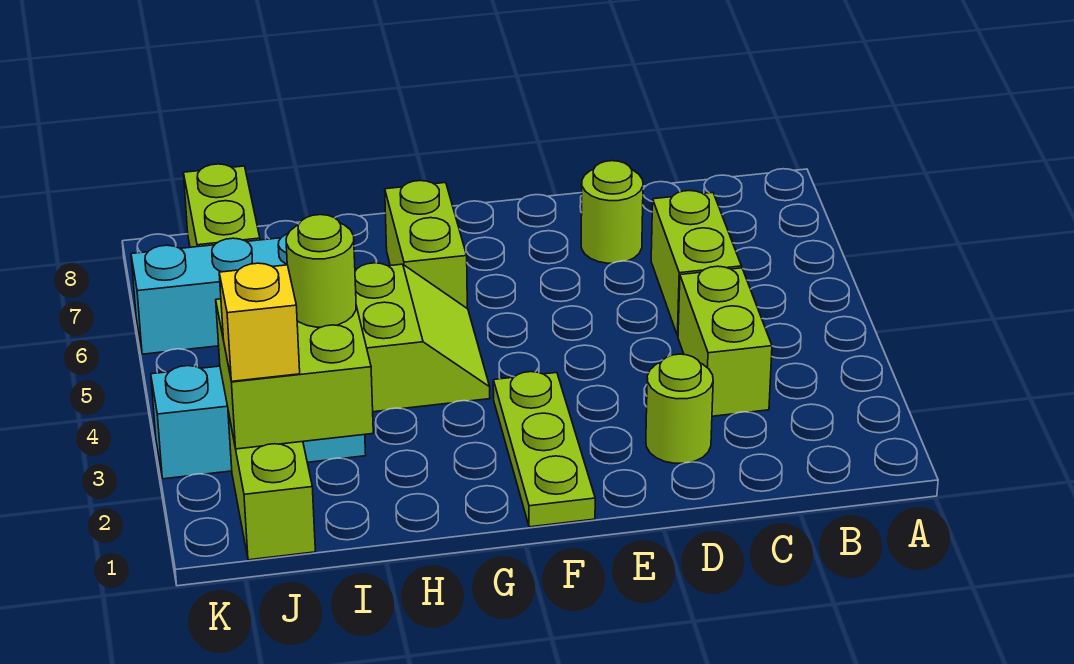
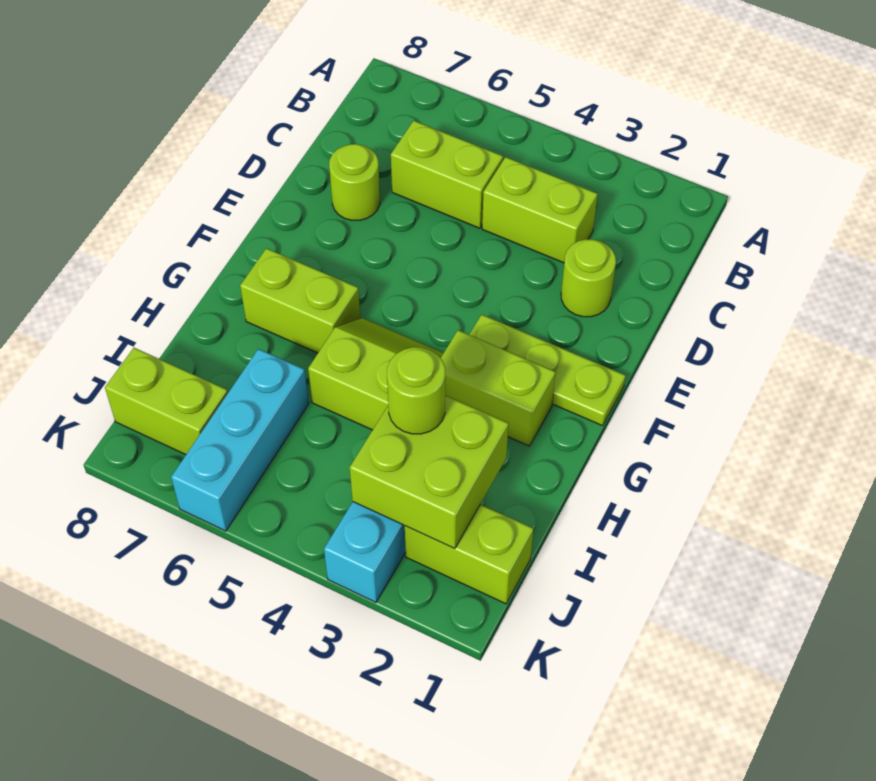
none -> lime 1x2 brick [441,330,556,446]
yellow 1x1 brick [219,263,300,381] -> none

